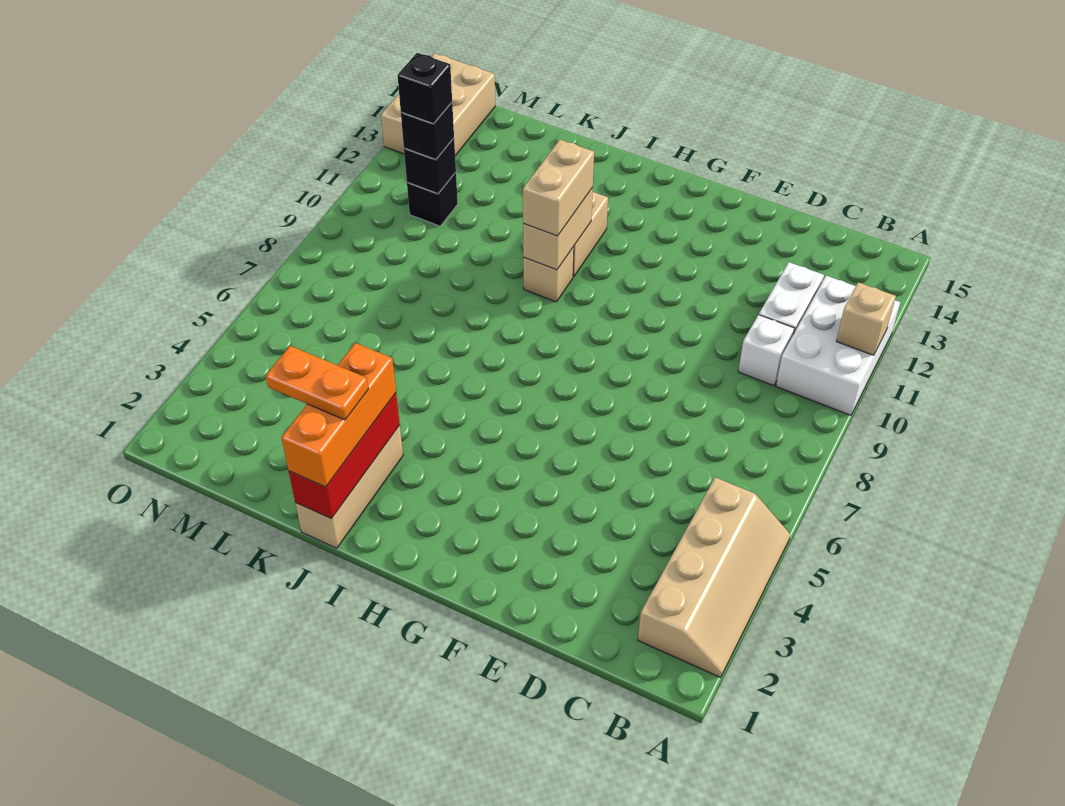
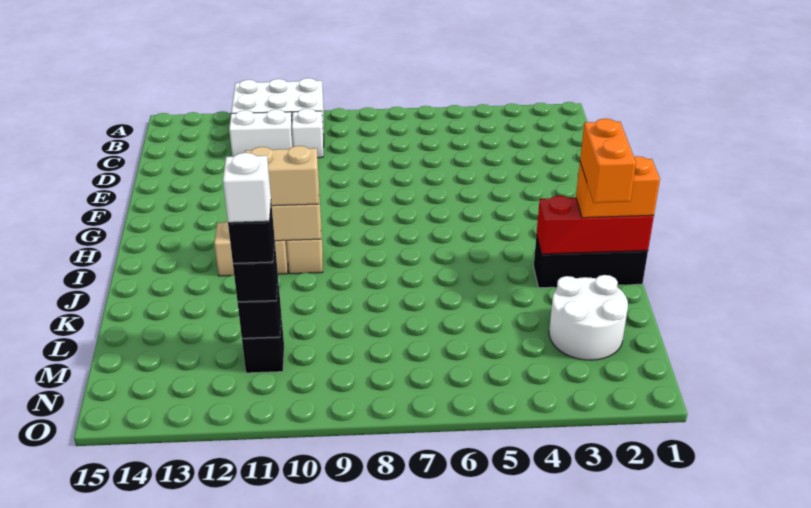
tan 2x4 slope [638,477,790,677] -> none
tan 1x1 brick [836,282,896,355] -> none
tan 1x3 brick [295,425,403,548] -> black 1x3 brick [534,234,648,288]
orange 1x3 brick [281,343,396,487] -> orange 1x2 brick [576,156,660,218]
orange 1x2 plate [266,346,368,420] -> orange 1x2 brick [580,119,636,203]
none -> white 2x2 round brick [549,275,628,360]
none -> white 1x1 brick [223,153,271,223]
tan 2x3 brick [381,53,495,156] -> none

